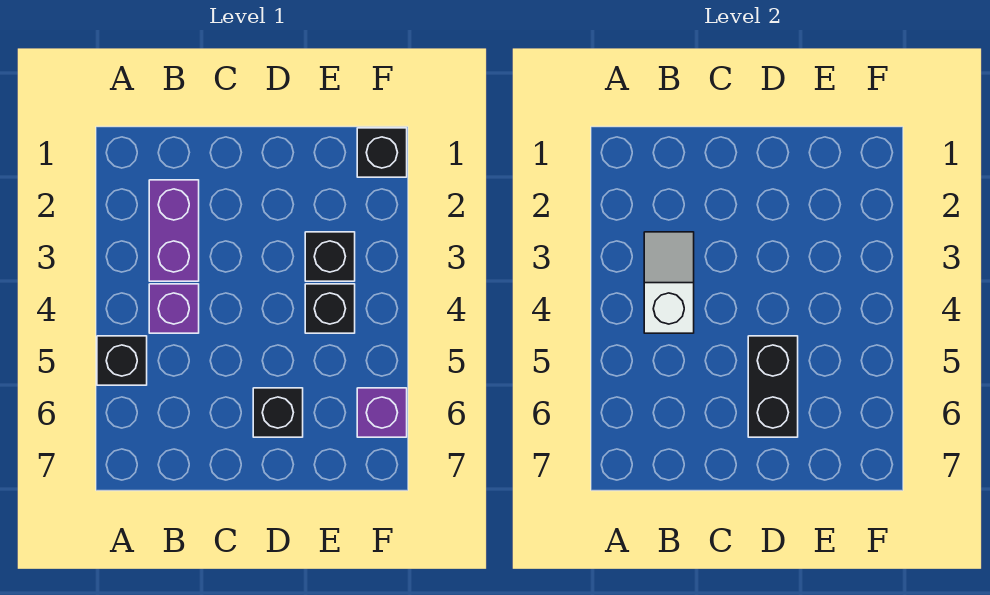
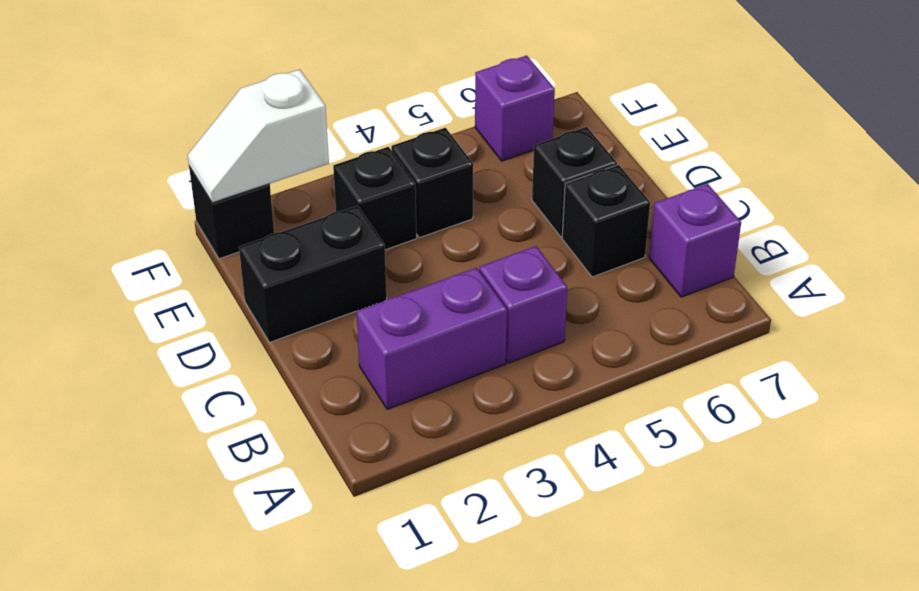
black 1x1 brick [97,336,147,385] -> black 1x1 brick moved to [562,165,650,277]
white 1x2 slope [644,232,694,333] -> white 1x2 slope moved to [188,69,329,203]
none -> purple 1x1 brick [649,184,741,297]
black 1x2 brick [748,336,798,437] -> black 1x2 brick moved to [239,206,387,342]

